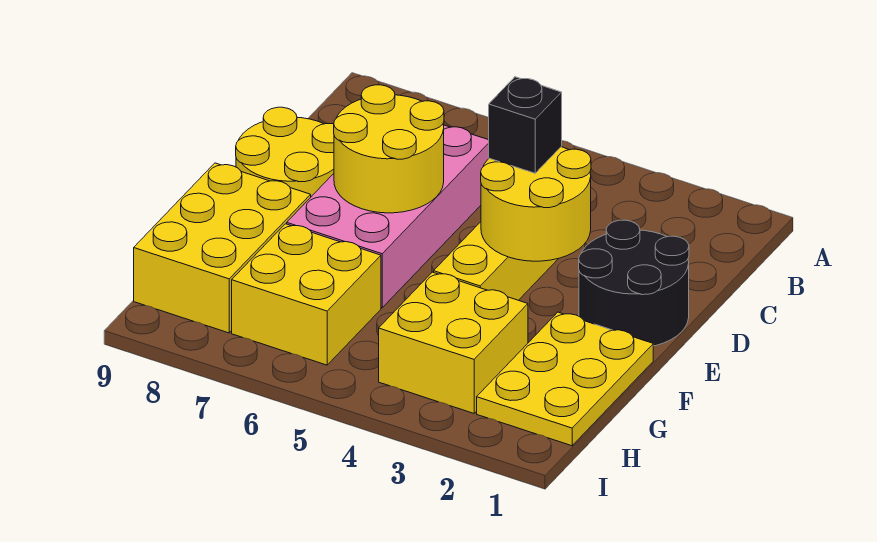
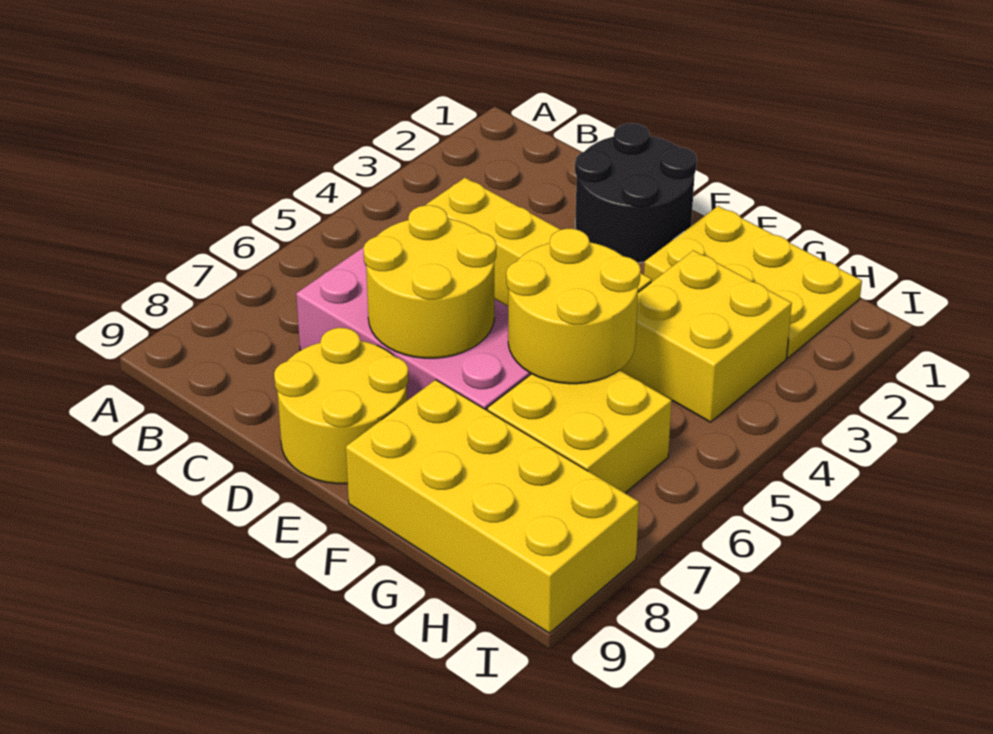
yellow 2x2 round brick [481,147,591,261] -> yellow 2x2 round brick moved to [506,229,641,384]
black 1x1 brick [489,77,562,173] -> none
yellow 2x3 brick [134,163,311,333] -> yellow 2x4 brick [346,380,639,633]

